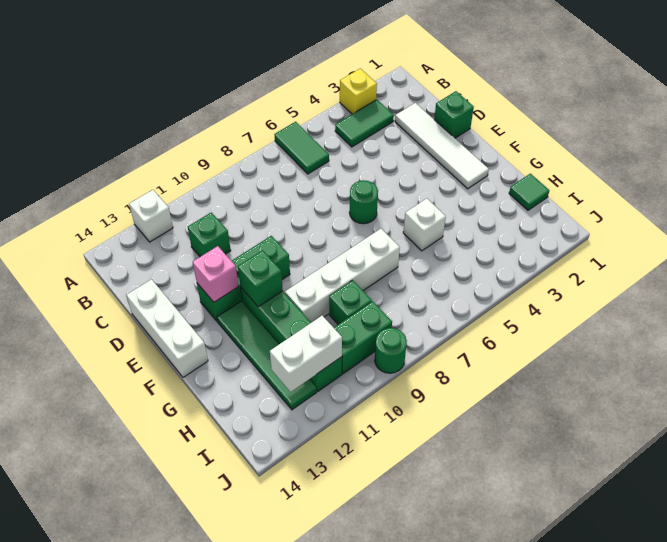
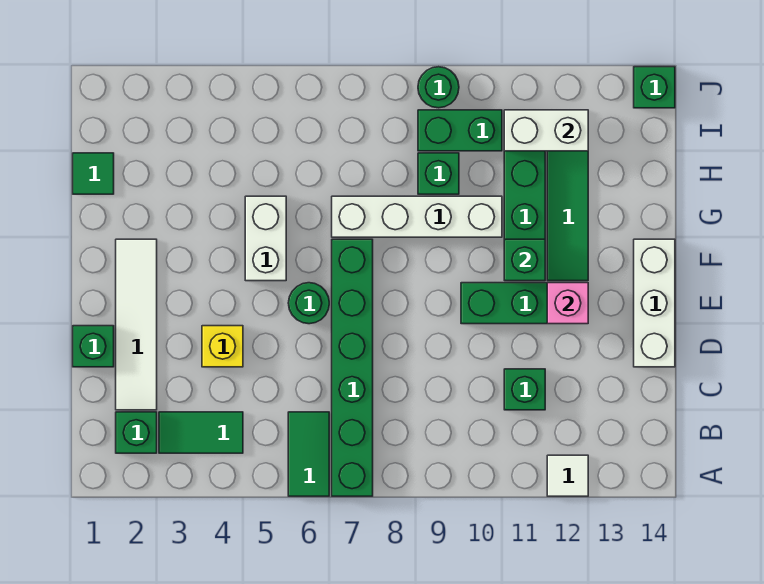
yellow 1x1 brick [340,69,377,114] -> yellow 1x1 brick moved to [202,326,243,367]
none -> green 1x6 brick [332,239,373,496]
white 1x1 brick [129,190,173,242] -> white 1x1 tile [547,455,588,496]
none -> green 1x1 brick [116,412,157,453]
white 1x1 brick [403,199,446,251] -> white 1x2 brick [245,196,286,281]
none -> green 1x1 brick [634,67,675,108]

